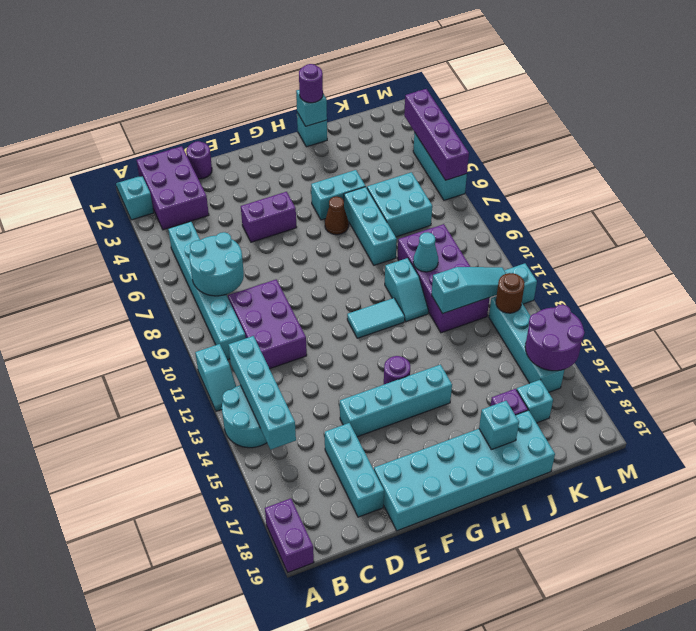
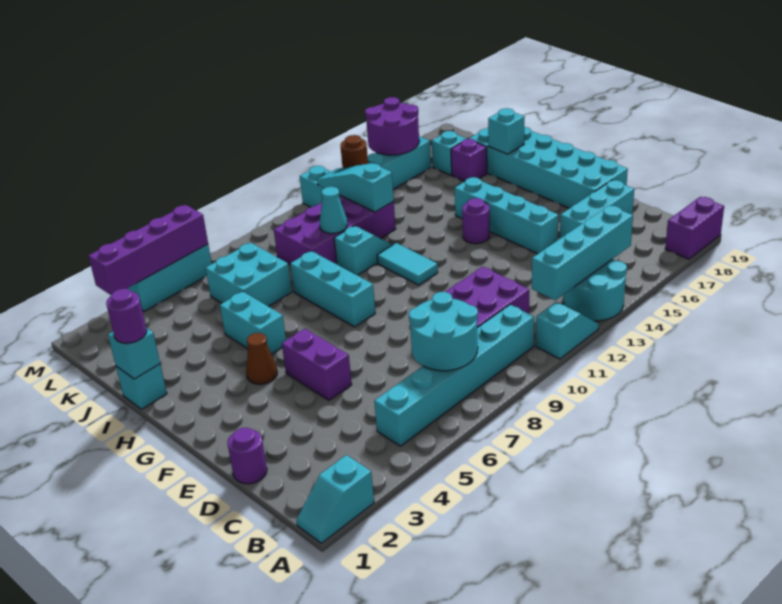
purple 2x3 brick [137,146,209,230] -> none
brown 1x1 cone [325,197,349,235] -> brown 1x1 cone moved to [246,333,277,384]
cyan 1x3 brick [344,187,397,265] -> cyan 1x3 brick turned to [290,251,375,327]

